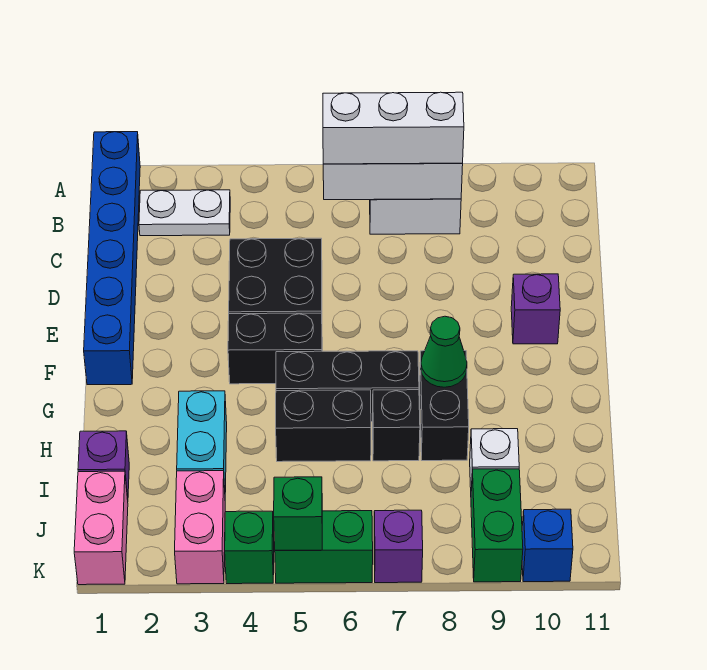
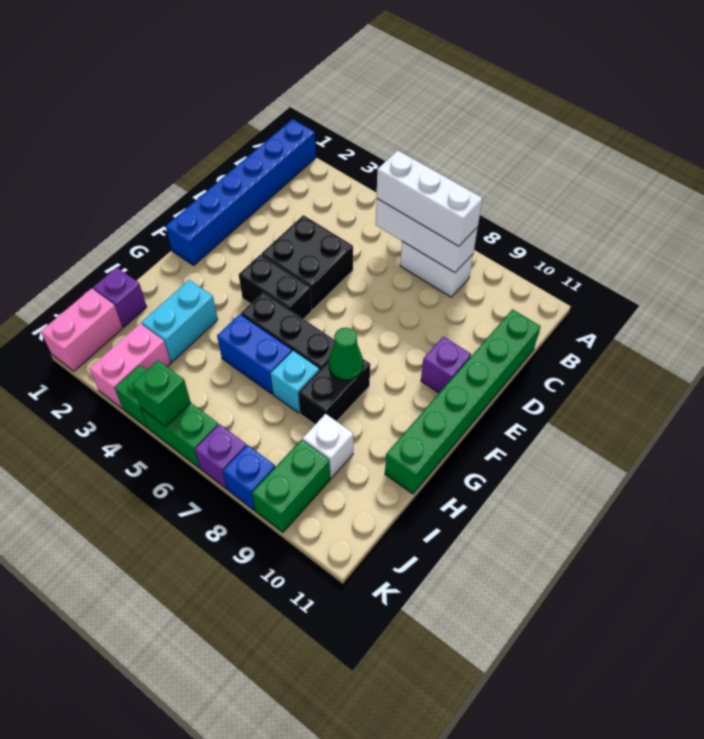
white 1x2 plate [139,190,230,236] -> none
none -> green 1x6 brick [385,309,540,494]
black 1x2 brick [276,390,371,462] -> blue 1x2 brick [217,314,292,394]
black 1x1 brick [373,390,420,461] -> cyan 1x1 brick [270,351,319,413]
blue 1x1 brick [522,509,573,582] -> blue 1x1 brick moved to [223,445,275,510]

